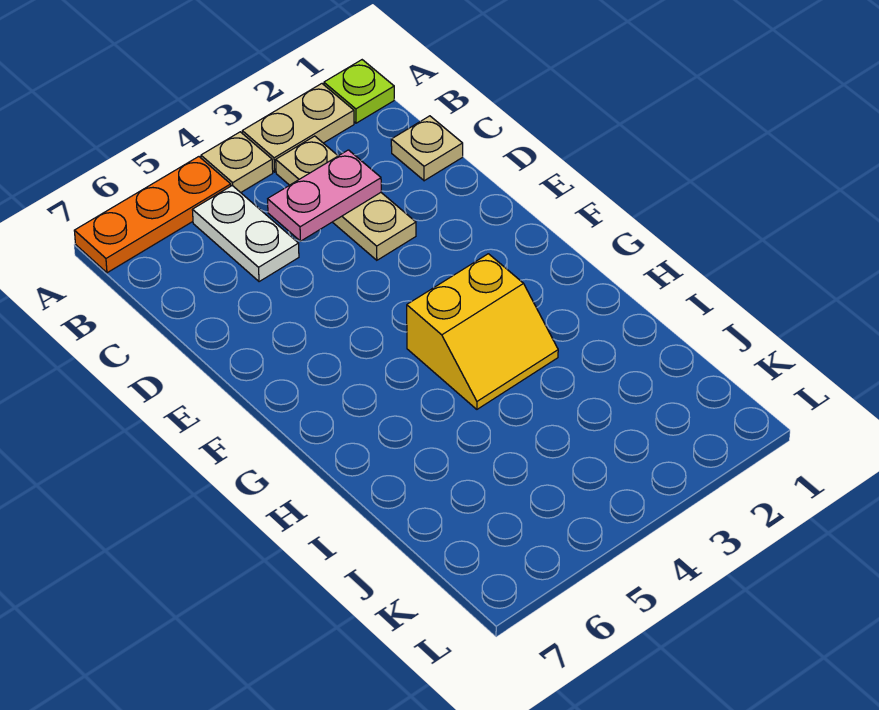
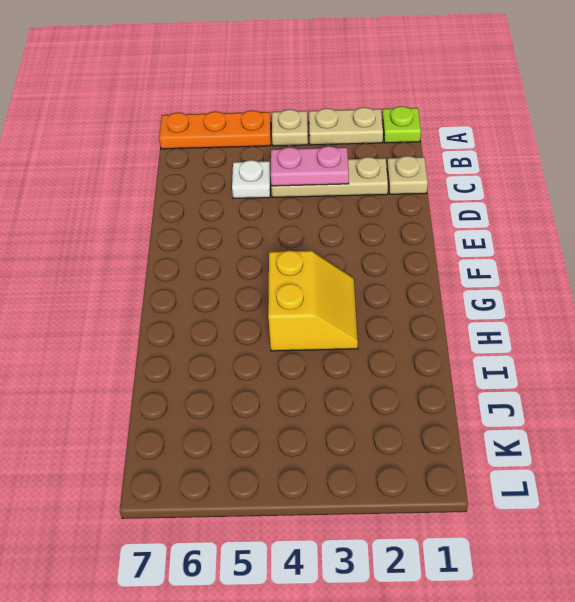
tan 1x3 plate [276,136,416,260] -> tan 1x3 plate turned to [271,157,388,197]
white 1x2 plate [193,186,299,282] -> white 1x1 plate [232,160,270,199]
yellow 2x2 slope [407,254,558,409] -> yellow 2x2 slope turned to [268,250,358,351]

